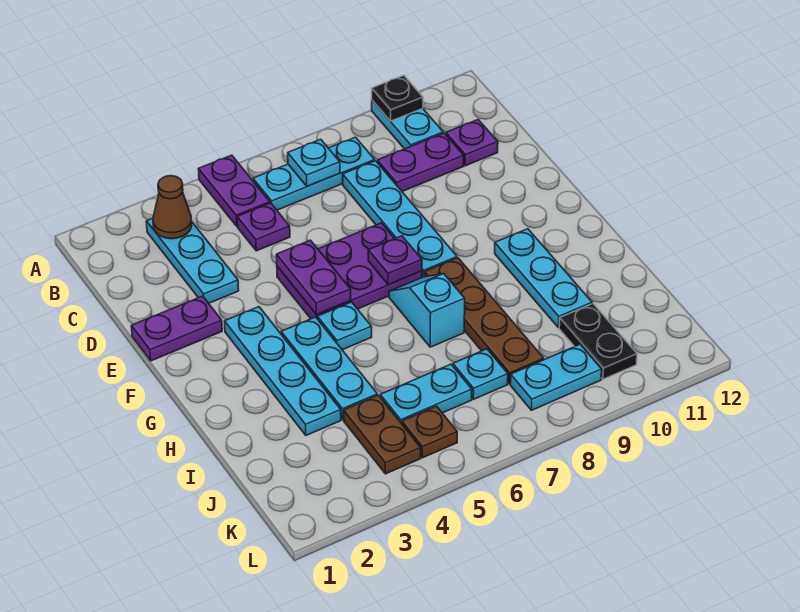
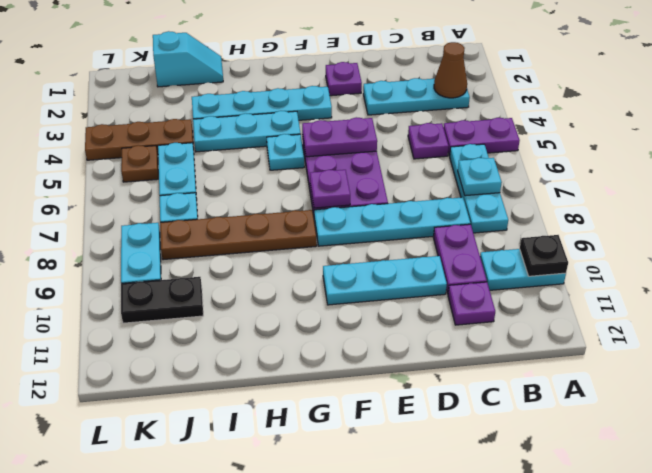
purple 1x2 plate [131,296,222,361] -> purple 1x1 plate [326,62,362,96]
cyan 1x2 slope [389,274,465,347] -> cyan 1x2 slope moved to [153,31,223,87]
cyan 1x3 plate [495,229,592,328] -> cyan 1x3 plate moved to [323,256,447,305]
brown 1x2 plate [344,395,421,474] -> brown 1x3 plate [85,119,194,160]

